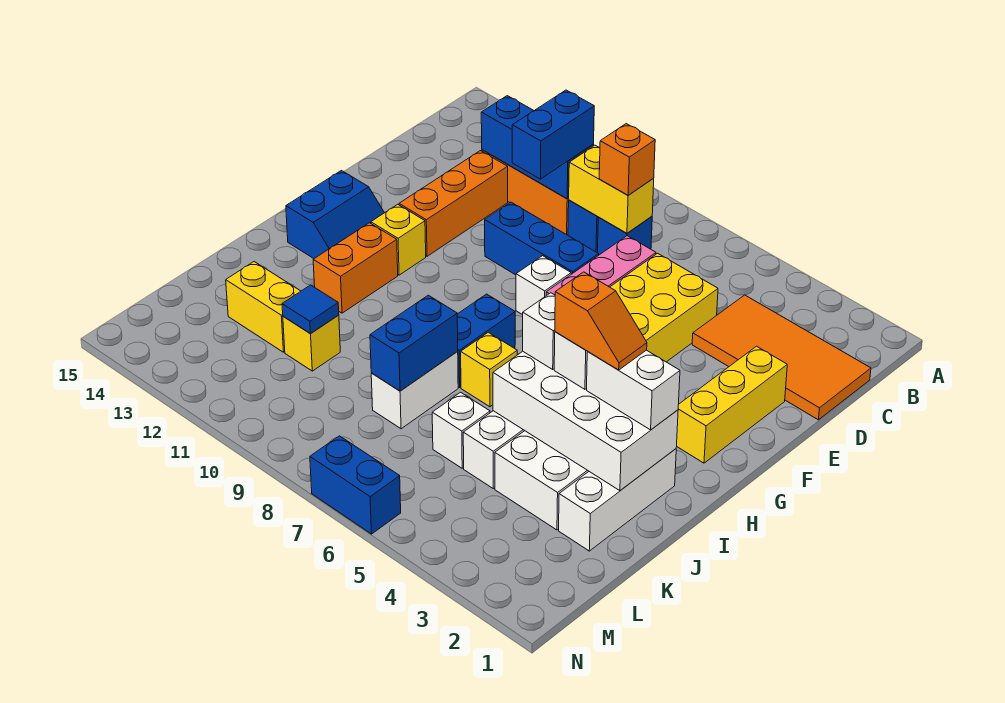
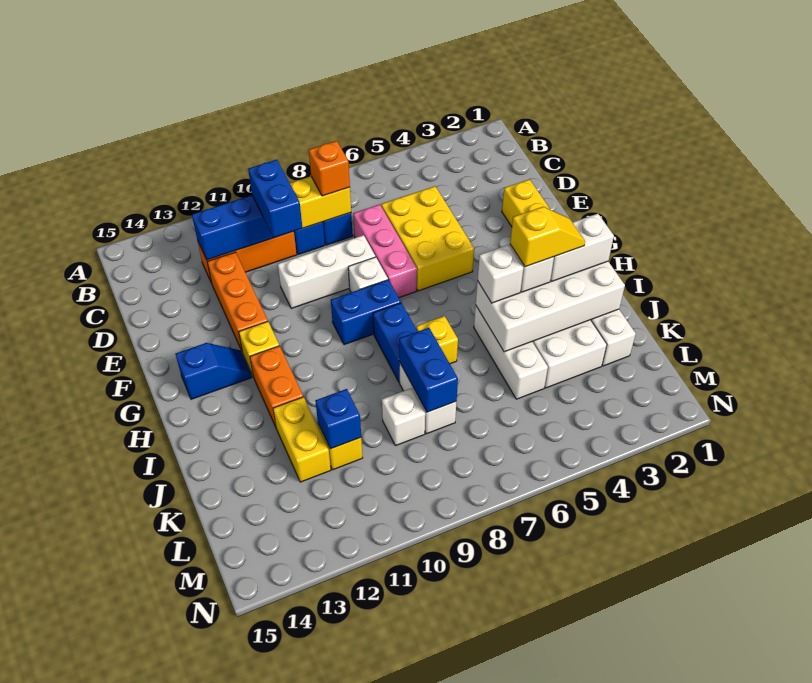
orange 2x4 tile [692,295,871,420] -> none
blue 1x3 brick [485,202,599,275] -> white 1x3 brick [278,235,375,308]
blue 2x2 slope [286,171,384,258] -> blue 1x2 slope [176,343,252,399]
orange 1x2 slope [555,272,647,370] -> yellow 1x2 slope [510,207,585,267]
white 1x1 brick [432,392,490,468] -> white 1x1 brick moved to [382,388,425,446]
blue 1x1 tile [282,285,339,333] -> blue 1x1 brick [315,389,361,449]
yellow 1x2 brick [226,262,301,352] -> yellow 1x2 brick turned to [273,397,331,482]
blue 1x2 brick [310,436,401,534] -> blue 1x2 brick moved to [331,280,401,345]

